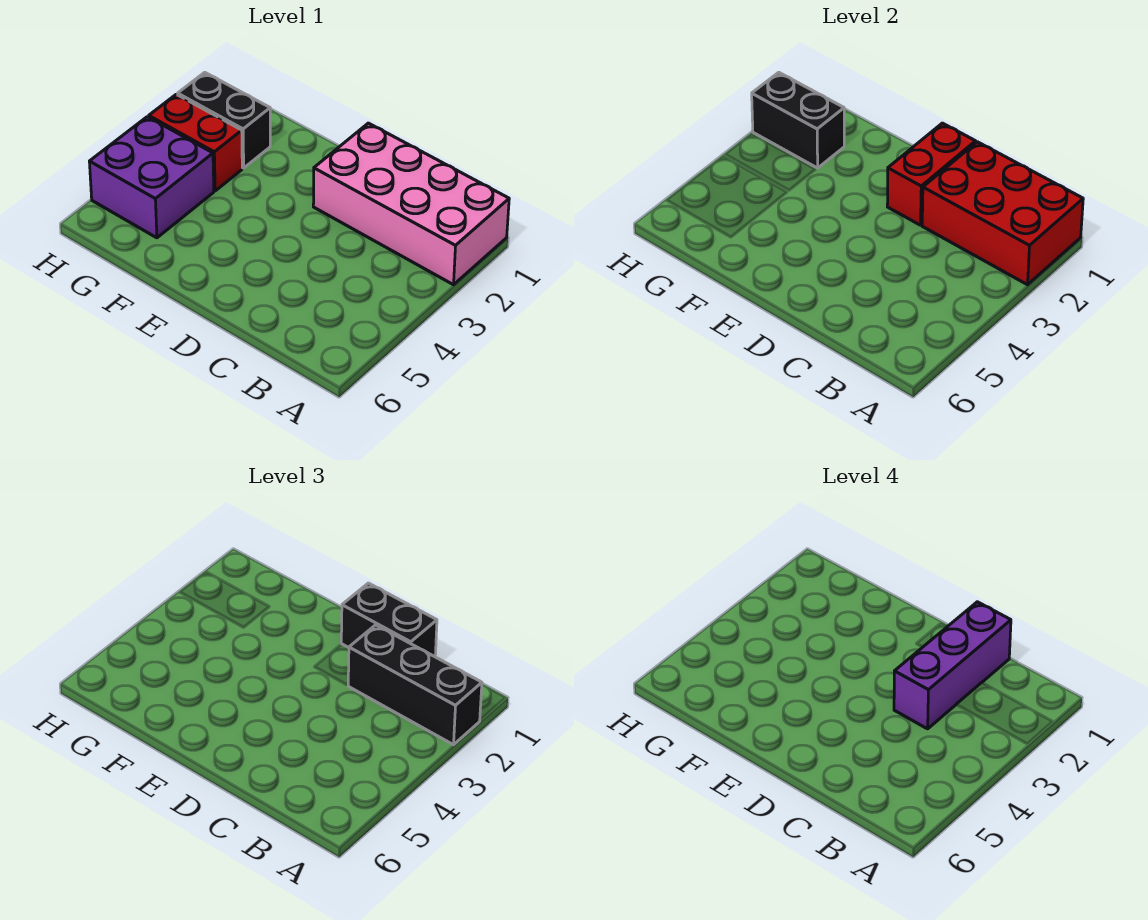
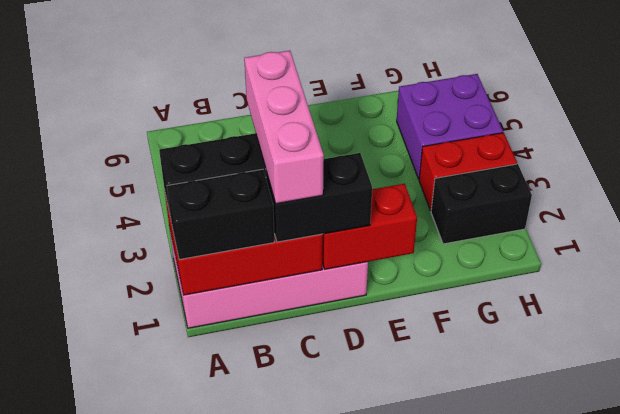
purple 1x3 brick [894,602,1011,729] -> pink 1x3 brick [244,51,324,204]
red 1x2 brick [887,123,976,225] -> red 1x2 brick turned to [322,184,417,269]
black 1x2 brick [752,72,844,168] -> black 1x2 brick moved to [167,169,274,260]

